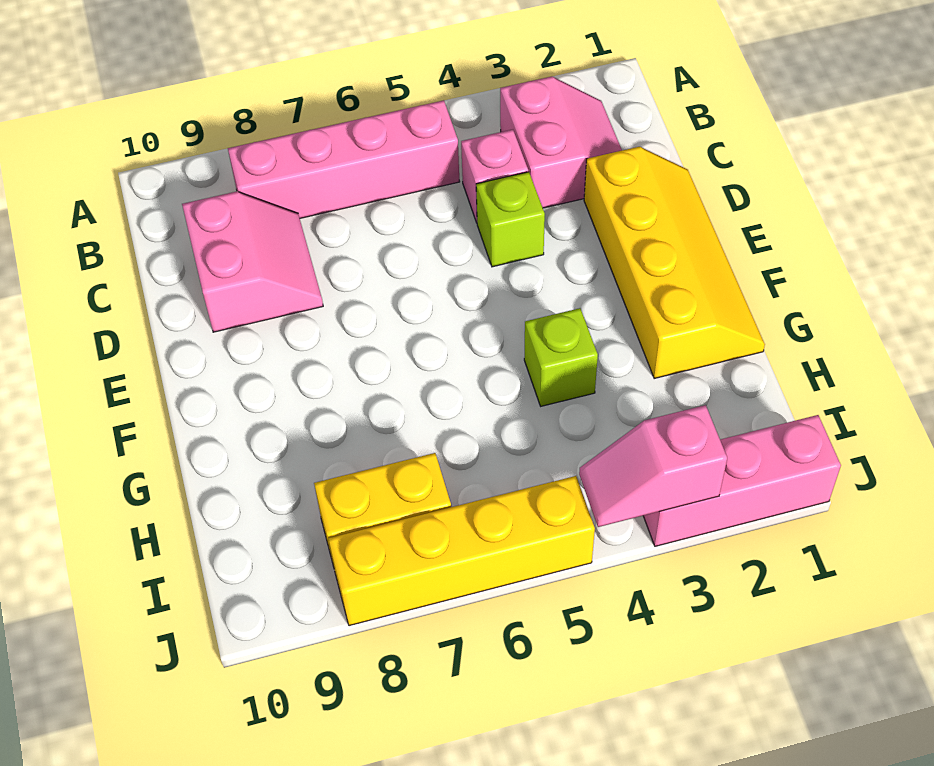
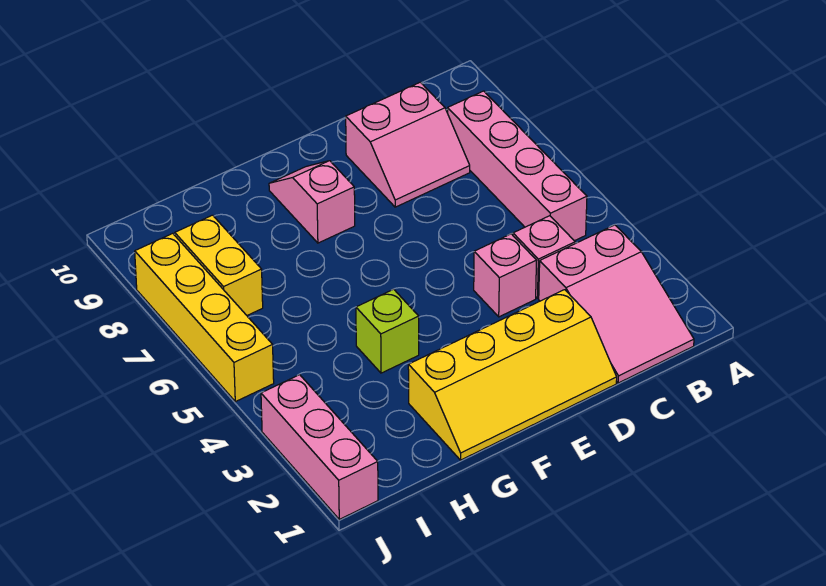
pink 2x2 slope [500,77,622,208] -> pink 2x3 slope [539,225,694,383]
lime 1x1 brick [476,172,545,267] -> pink 1x1 brick [474,234,537,317]
pink 1x2 slope [579,405,727,527] -> pink 1x2 slope moved to [269,161,355,243]

